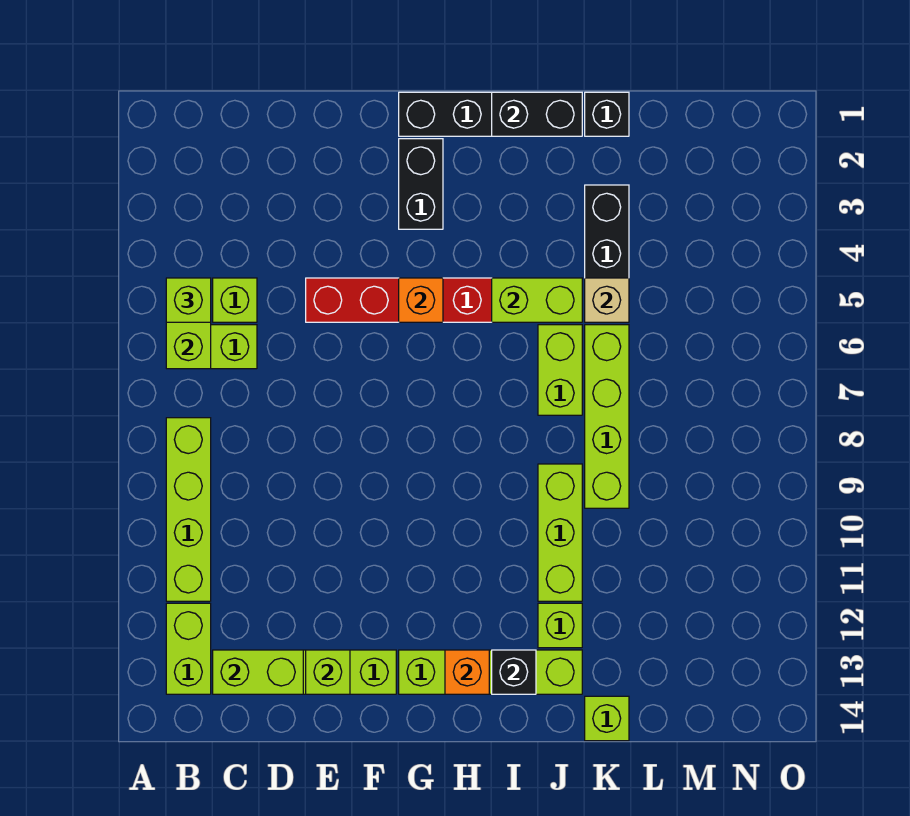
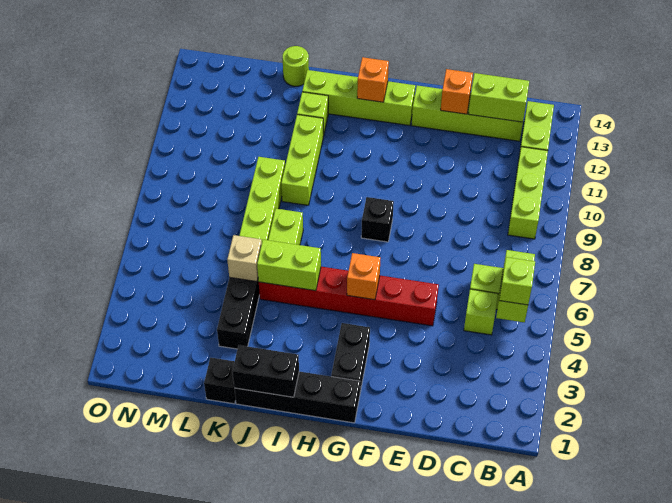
lime 1x4 brick [166,418,211,601] -> lime 1x3 brick [508,147,548,239]
lime 1x1 brick [306,650,350,694] -> orange 1x1 brick [441,69,473,114]
black 1x1 brick [492,650,536,694] -> black 1x1 brick moved to [361,197,394,242]
lime 1x1 brick [585,696,629,741] -> lime 1x1 round brick [283,46,309,86]

